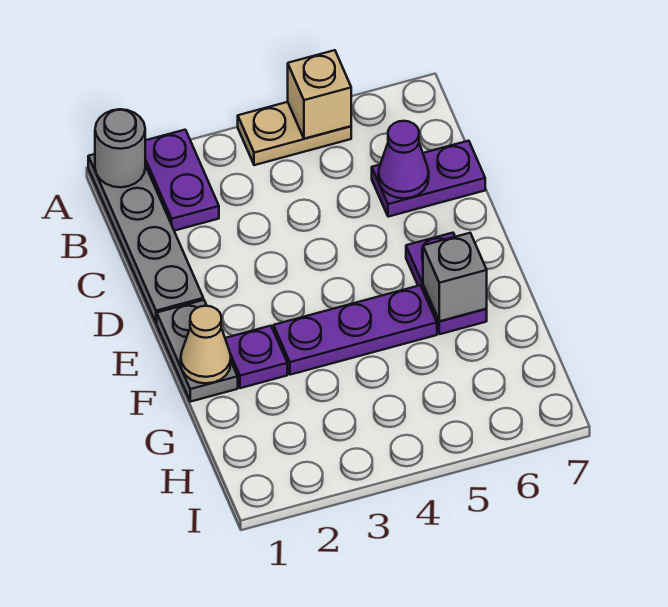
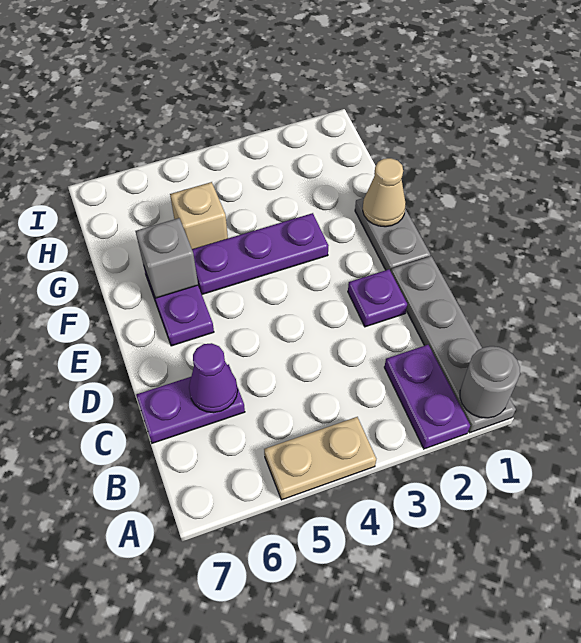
tan 1x1 brick [288,50,351,139] -> tan 1x1 brick moved to [170,182,228,249]
purple 1x1 plate [225,326,287,388] -> purple 1x1 plate moved to [348,269,407,327]

